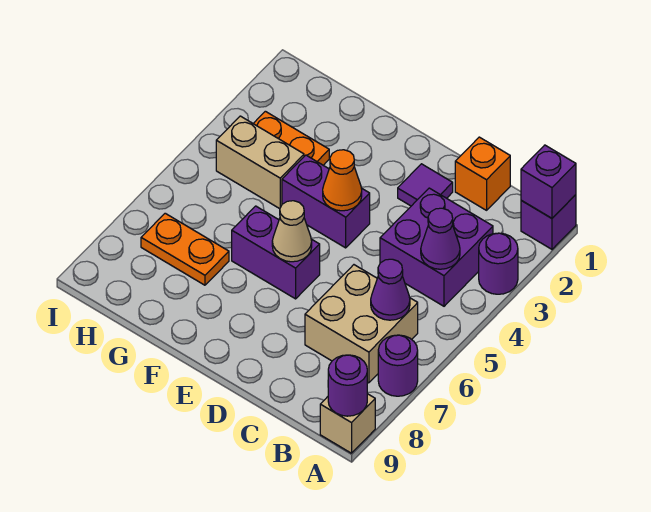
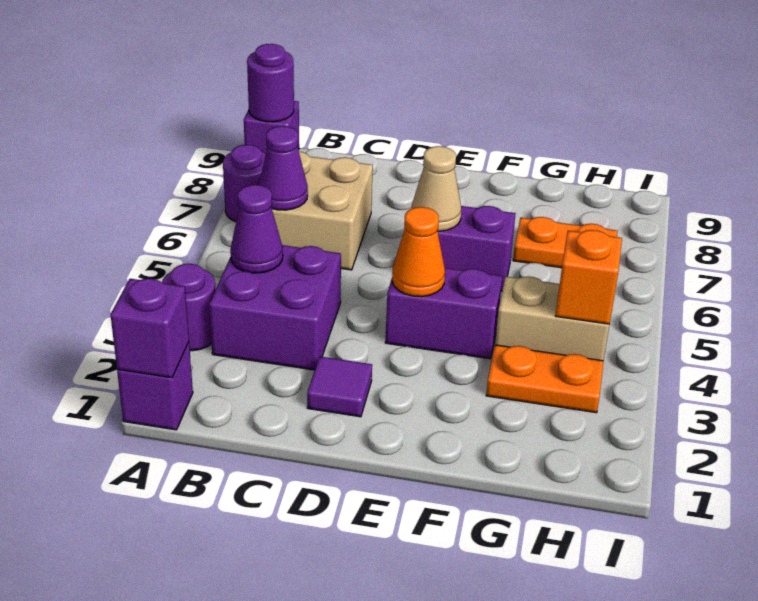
tan 1x1 brick [320,394,375,453] -> purple 1x1 brick [244,101,299,154]
orange 1x1 brick [455,137,510,210] -> orange 1x1 brick moved to [555,230,622,324]

